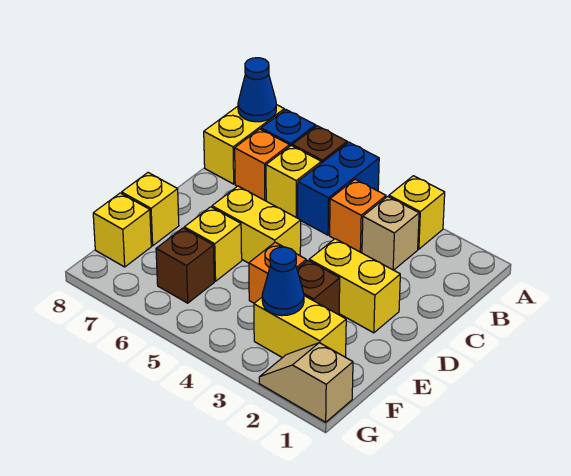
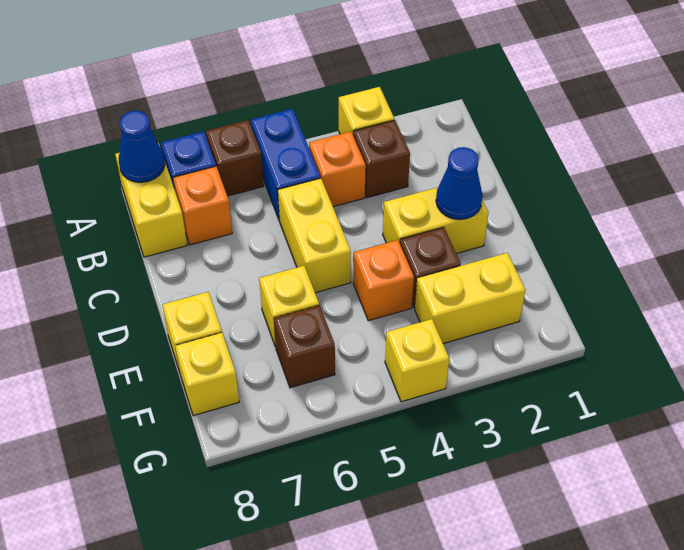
tan 1x1 brick [362,196,419,270] -> brown 1x1 brick [353,120,410,198]
yellow 1x1 brick [266,146,321,218] -> yellow 1x1 brick moved to [385,319,449,402]
yellow 1x2 brick [212,186,301,263] -> yellow 1x2 brick turned to [278,178,351,293]
blue 1x1 cone [262,247,304,316] -> blue 1x1 cone moved to [436,147,483,219]
tan 1x2 slope [259,343,353,422] -> none

